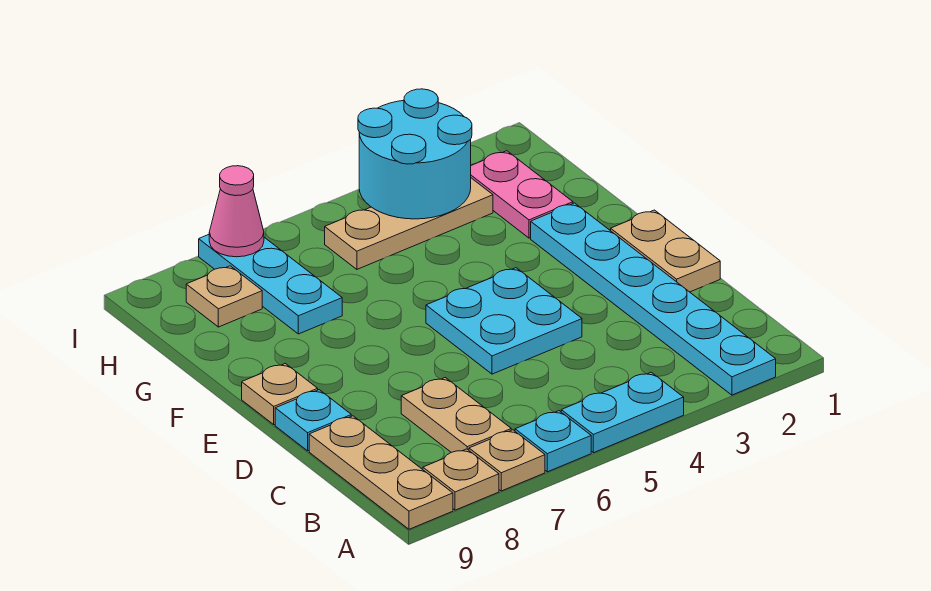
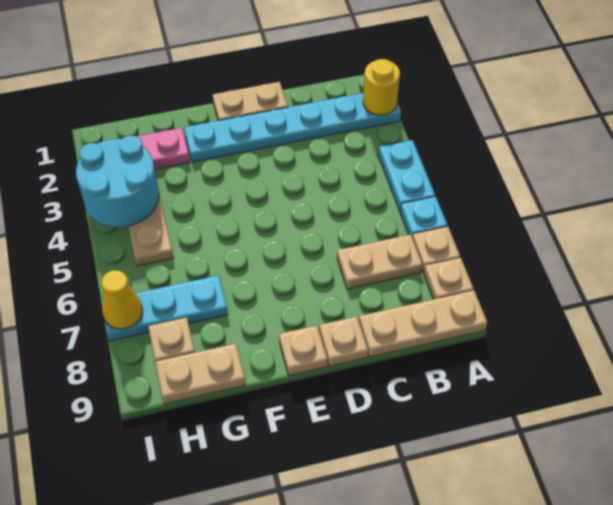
none -> yellow 1x1 round brick [363,59,400,115]
cyan 2x2 plate [426,268,582,374] -> none
cyan 1x1 plate [275,390,351,451] -> tan 1x1 plate [319,317,368,366]
none -> tan 1x2 plate [155,343,245,404]
pink 1x1 cone [209,166,264,257] -> yellow 1x1 cone [102,270,143,329]

